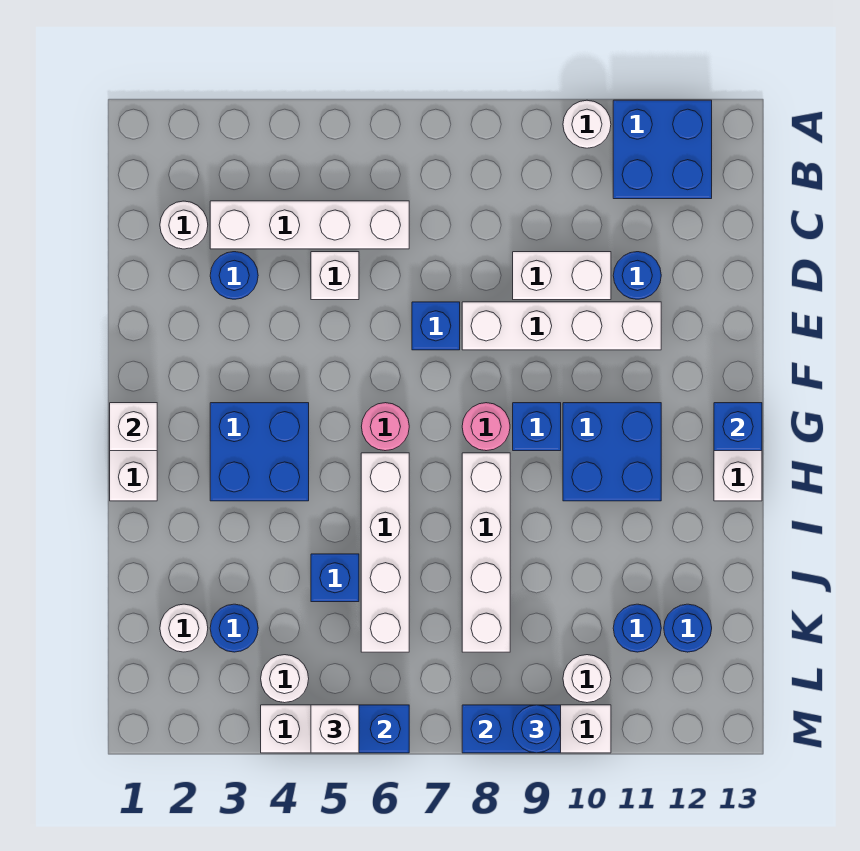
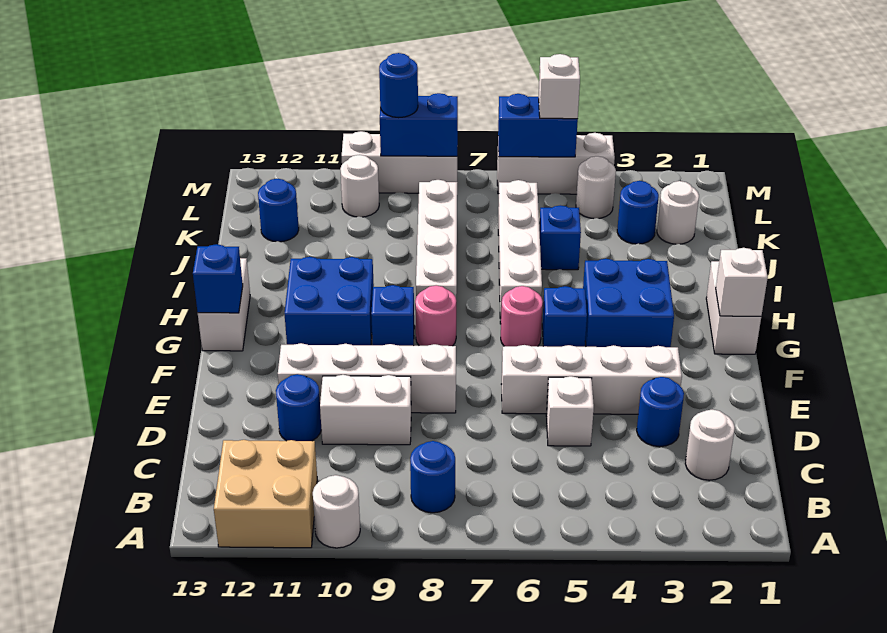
blue 2x2 brick [613,100,712,199] -> tan 2x2 brick [214,440,317,548]
white 1x4 brick [210,201,409,249] -> white 1x4 brick moved to [501,345,682,414]
blue 1x1 brick [412,302,460,350] -> blue 1x1 brick moved to [542,286,587,347]
blue 1x1 round brick [613,604,661,652] -> blue 1x1 round brick moved to [410,441,455,513]

